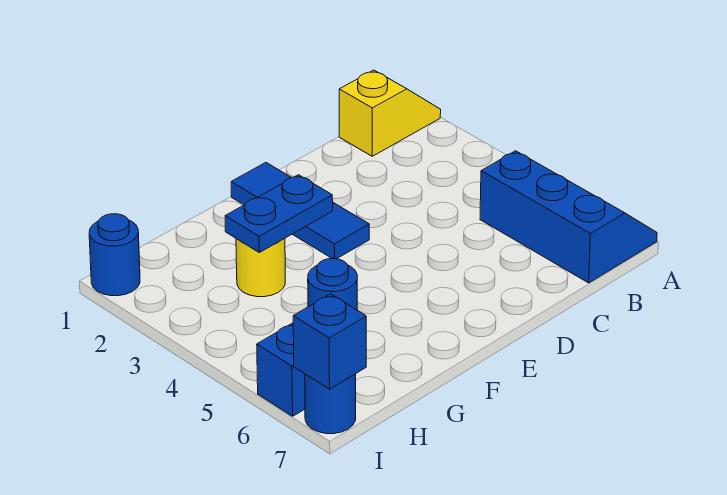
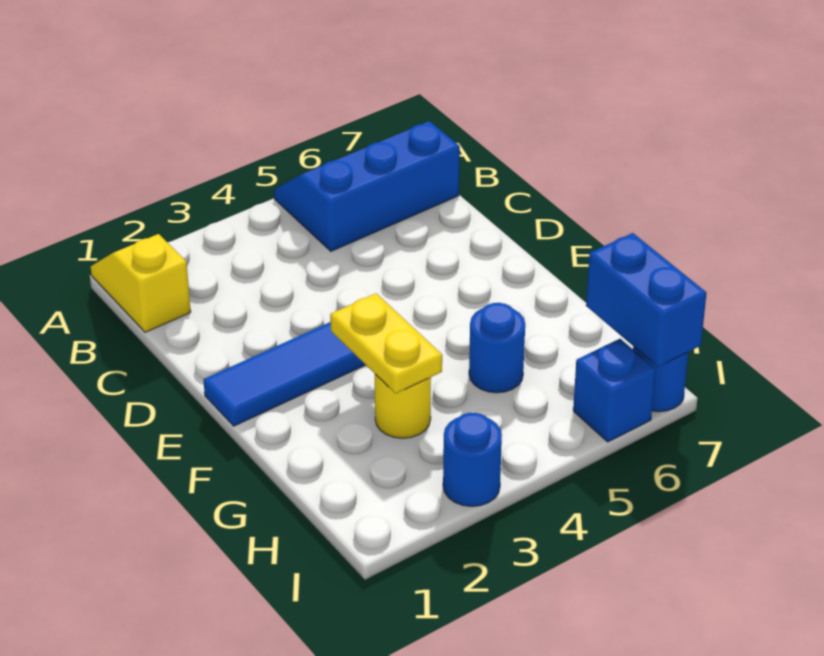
blue 1x2 plate [225,175,333,253] -> yellow 1x2 plate [330,293,442,393]
blue 1x1 round brick [89,214,140,296] -> blue 1x1 round brick moved to [443,413,502,506]
blue 1x1 brick [293,294,366,389] -> blue 1x2 brick [586,233,706,367]

